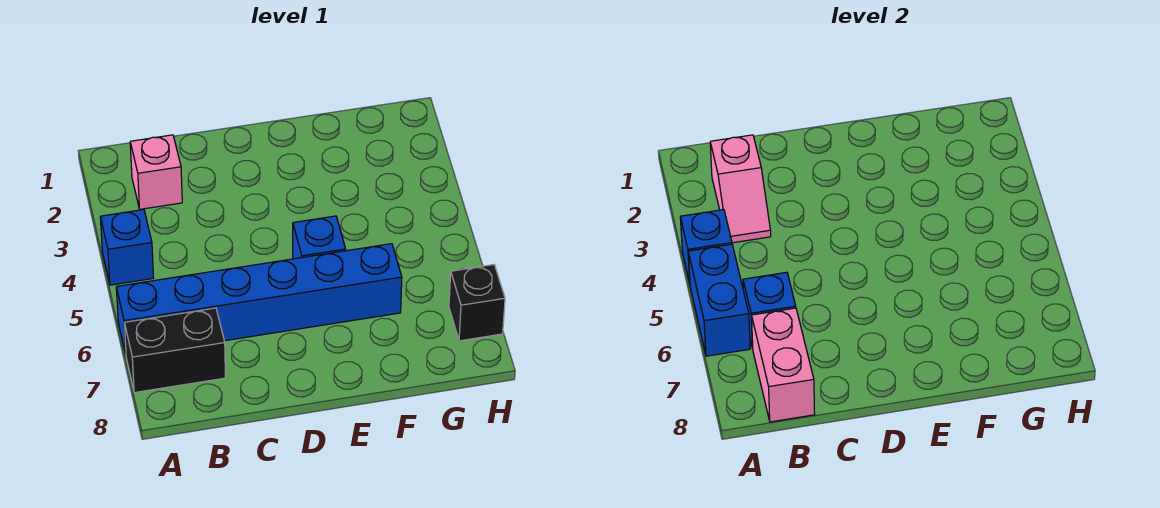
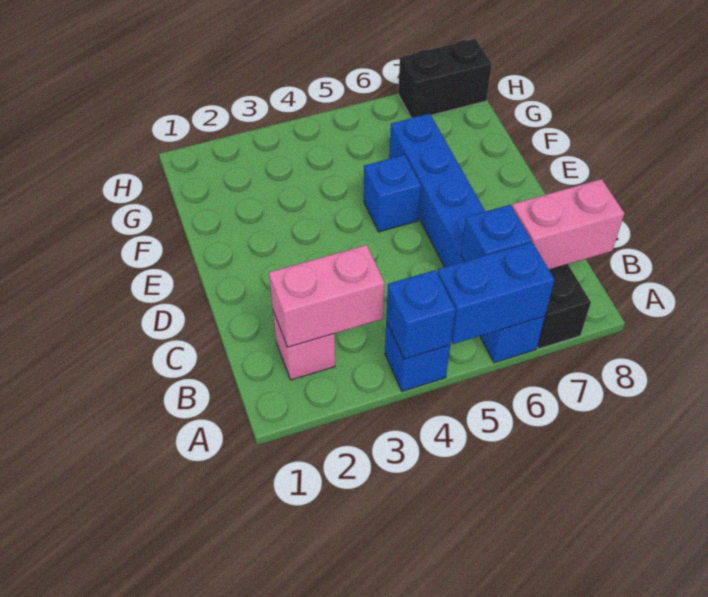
pink 1x2 slope [710,135,771,243] -> pink 1x2 brick [269,245,385,347]
black 1x1 brick [449,265,505,341] -> black 1x2 brick [398,39,492,118]

